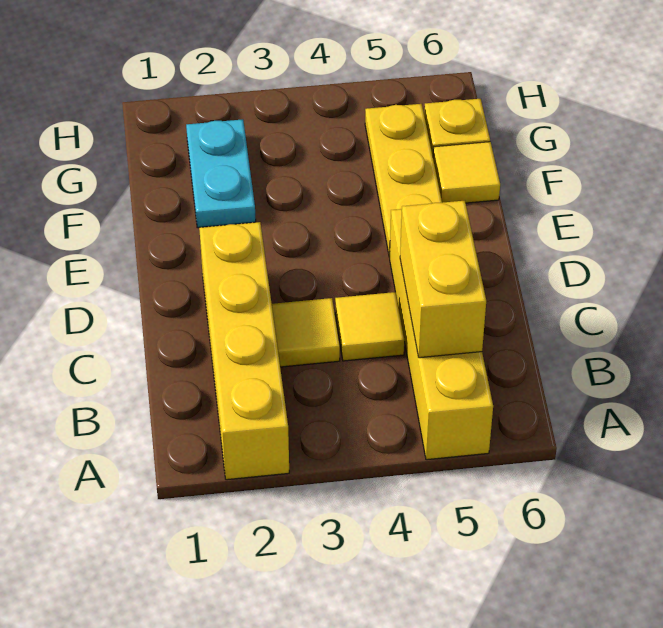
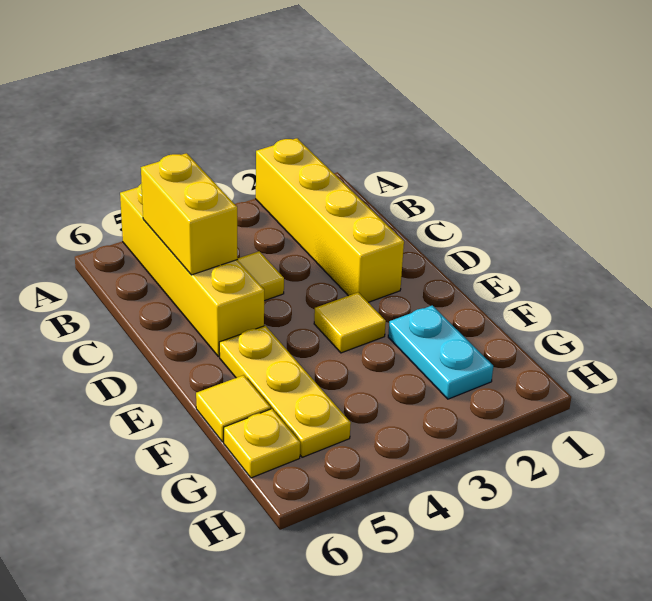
yellow 1x1 tile [272,298,340,367] -> yellow 1x1 tile moved to [314,292,386,353]

